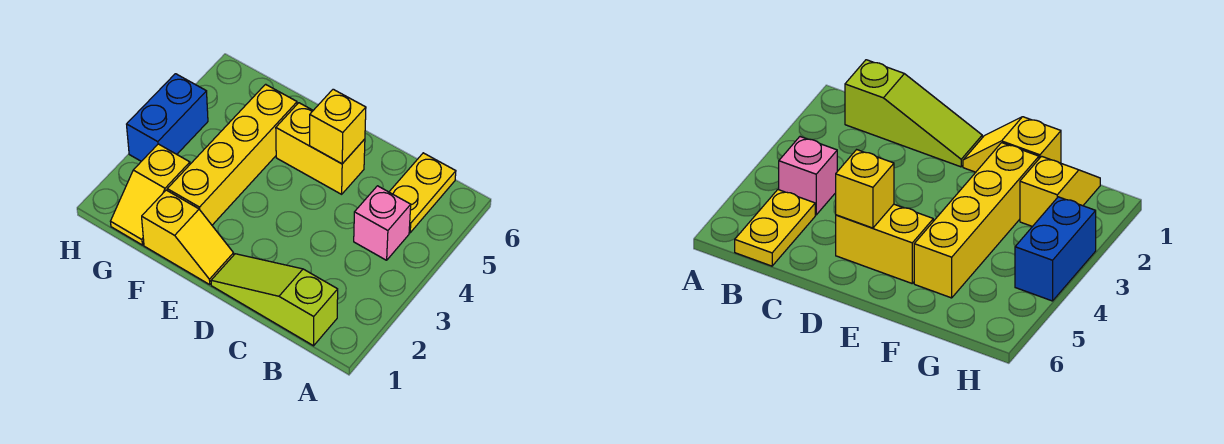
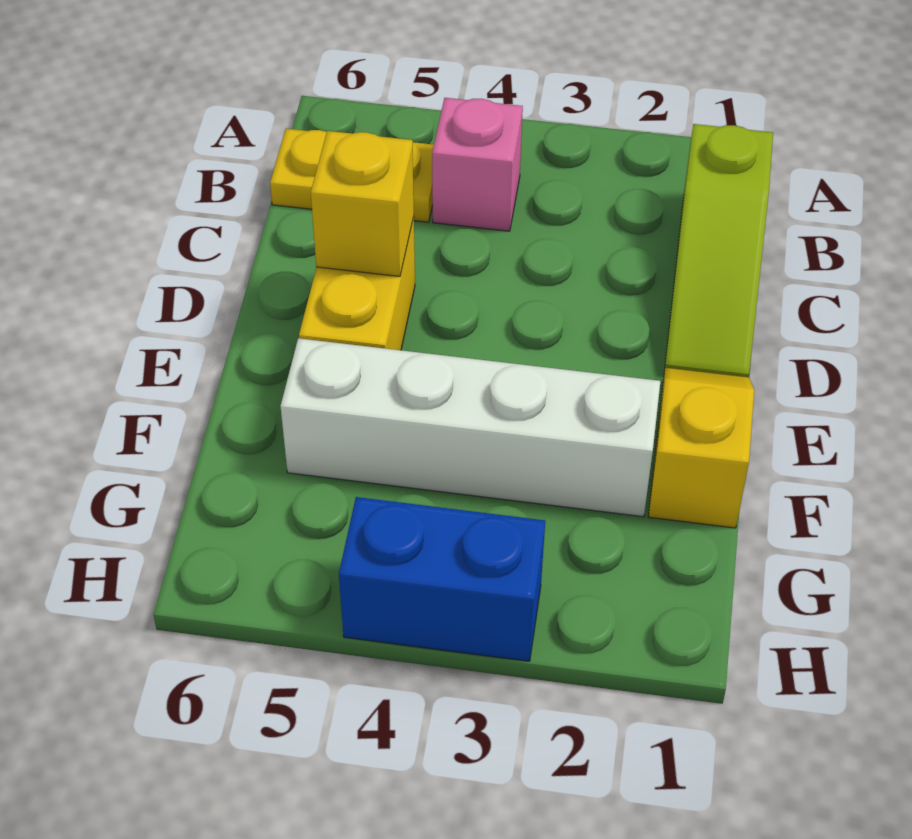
yellow 1x4 brick [167,84,297,225] -> white 1x4 brick [280,338,661,517]
yellow 1x2 slope [111,144,190,245] -> none

